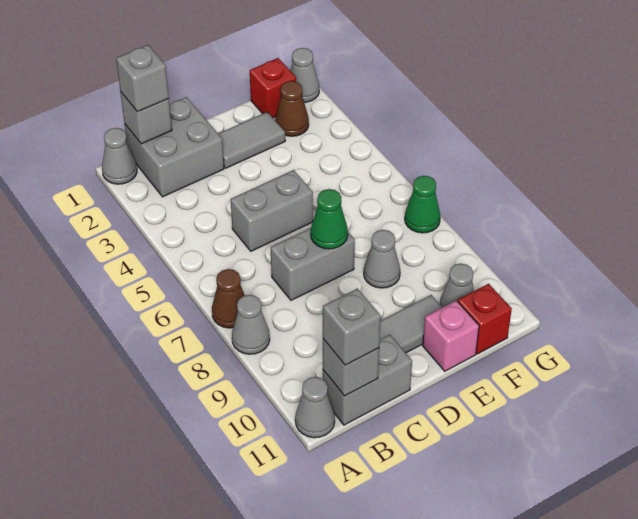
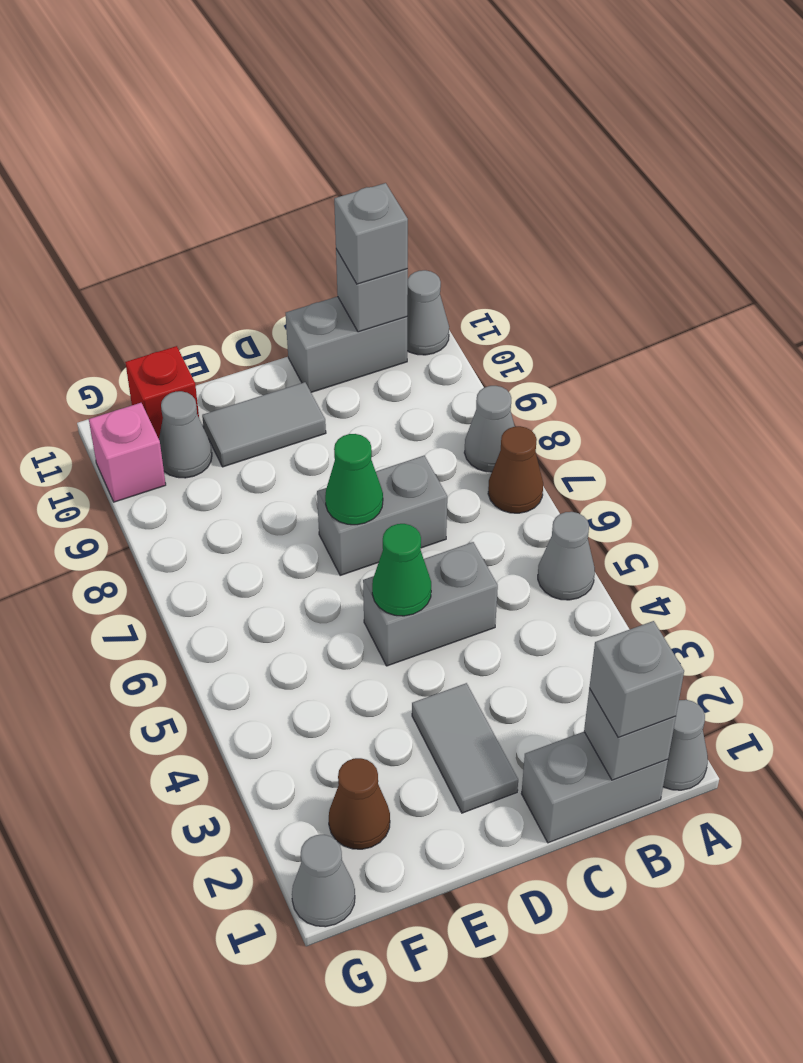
grey 2x2 brick [125,97,224,197] -> grey 1x2 brick [521,732,668,843]
grey 1x2 tile [218,112,285,168] -> grey 1x2 tile turned to [412,683,518,813]
grey 1x1 cone [364,230,400,288] -> grey 1x1 cone moved to [538,512,595,600]
pink 1x1 brick [423,301,479,371] -> pink 1x1 brick moved to [89,403,166,502]
red 1x1 brick [250,58,296,118] -> none
green 1x1 cone [405,176,440,233] -> green 1x1 cone moved to [372,524,431,616]

